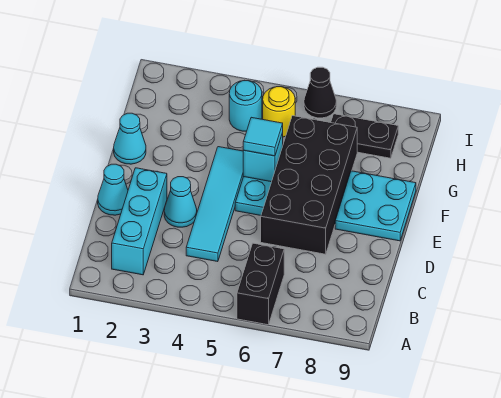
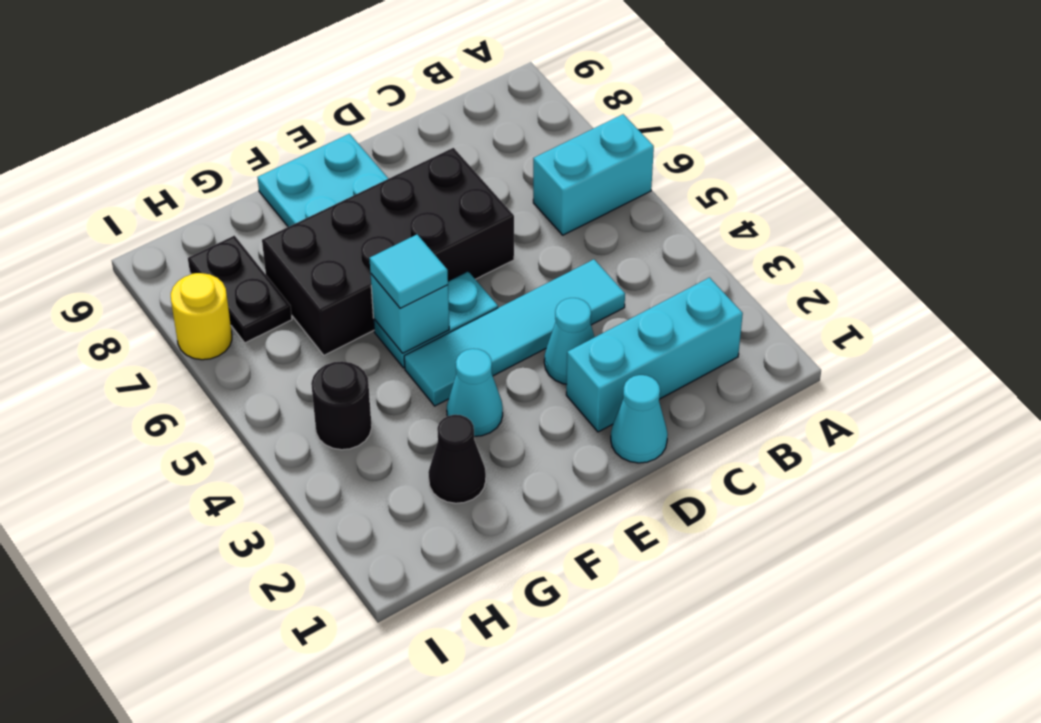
black 1x2 brick [237,243,284,325] -> cyan 1x2 brick [533,114,654,235]
cyan 1x1 cone [114,113,146,164] -> cyan 1x1 cone moved to [447,349,503,436]
cyan 1x1 round brick [229,80,262,131] -> black 1x1 round brick [311,361,372,450]
yellow 1x1 round brick [263,87,295,137] -> yellow 1x1 round brick moved to [171,273,232,360]
black 1x1 cone [304,67,336,118] -> black 1x1 cone moved to [428,415,486,503]

